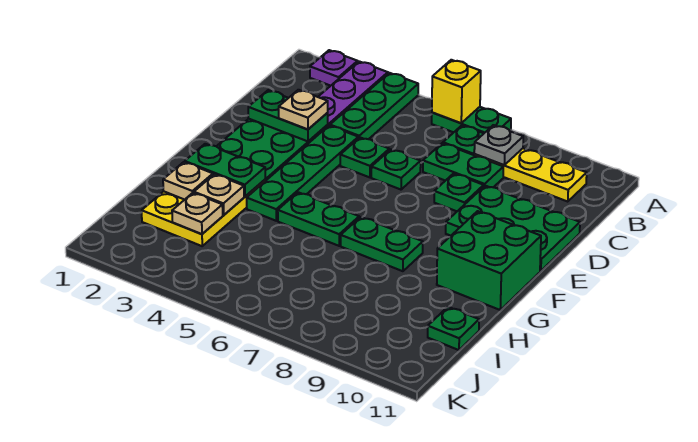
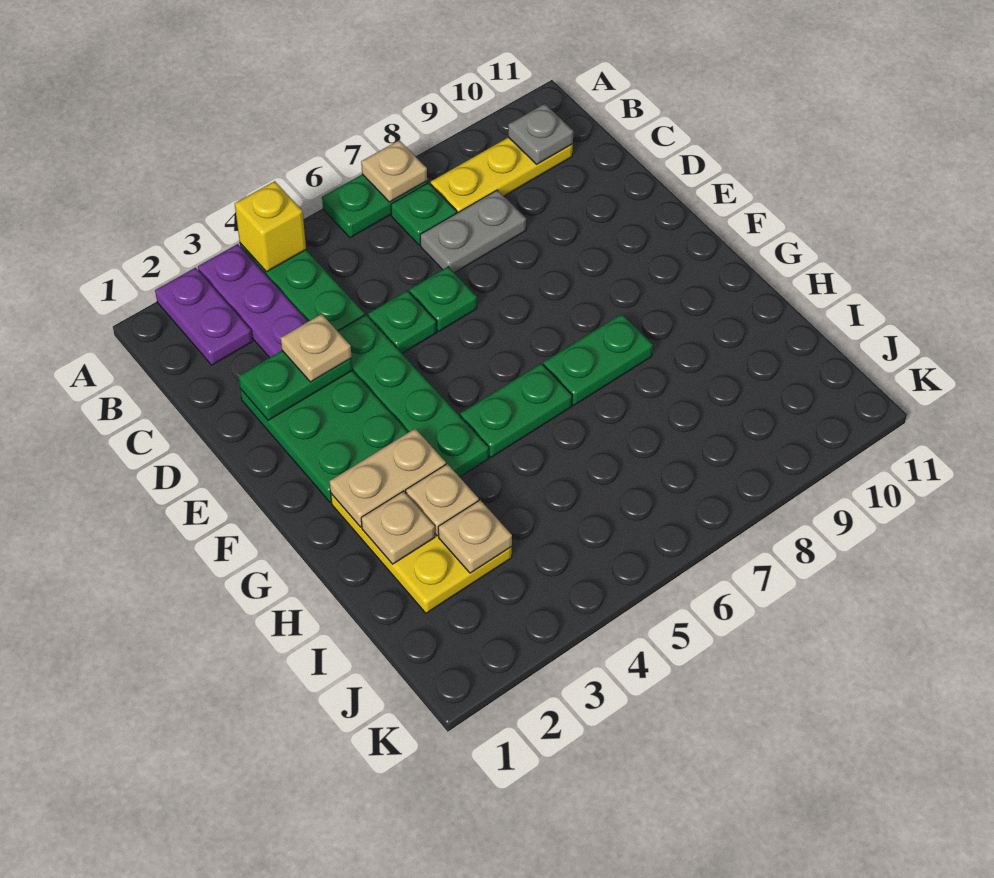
purple 1x1 plate [310,50,358,86] -> purple 1x2 plate [155,268,252,365]
yellow 1x1 brick [432,60,481,123] -> yellow 1x1 brick moved to [235,181,306,272]
none -> tan 1x1 plate [361,140,427,202]
grey 1x1 plate [474,125,523,165] -> grey 1x1 plate moved to [508,104,574,164]
green 1x2 plate [423,143,503,187] -> grey 1x2 plate [420,190,526,273]
green 1x1 plate [434,173,484,211] -> none
green 2x3 plate [446,186,580,271] -> none
green 2x2 brick [437,211,541,310] -> none
green 1x2 plate [185,144,265,196] -> tan 1x2 plate [330,429,446,527]
green 1x1 plate [428,307,479,350] -> none

